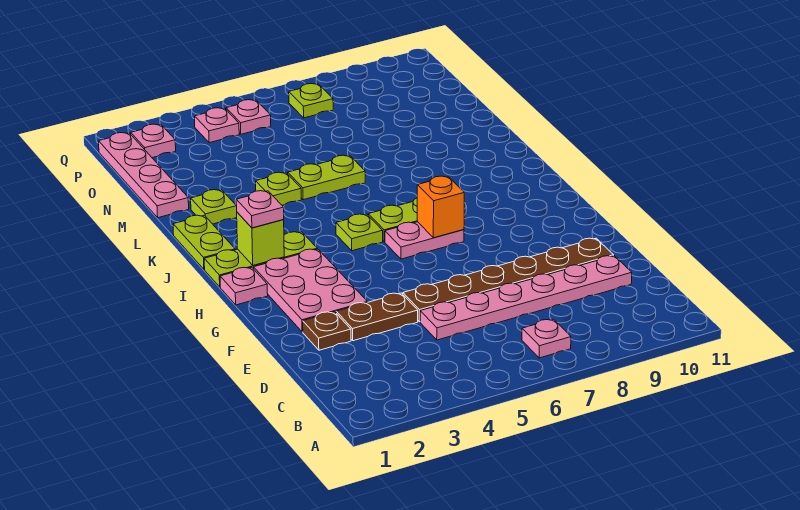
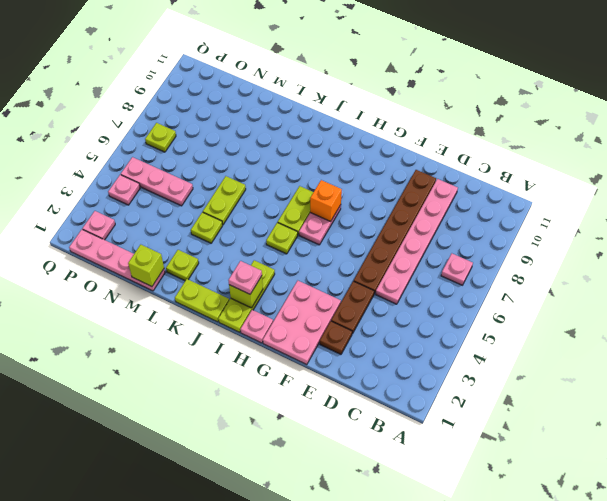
pink 2x3 plate [254,249,367,332] -> pink 2x3 plate turned to [263,281,341,365]
none -> lime 1x1 brick [128,245,164,286]
pink 1x1 plate [226,100,271,134] -> pink 1x3 plate [121,157,193,206]

